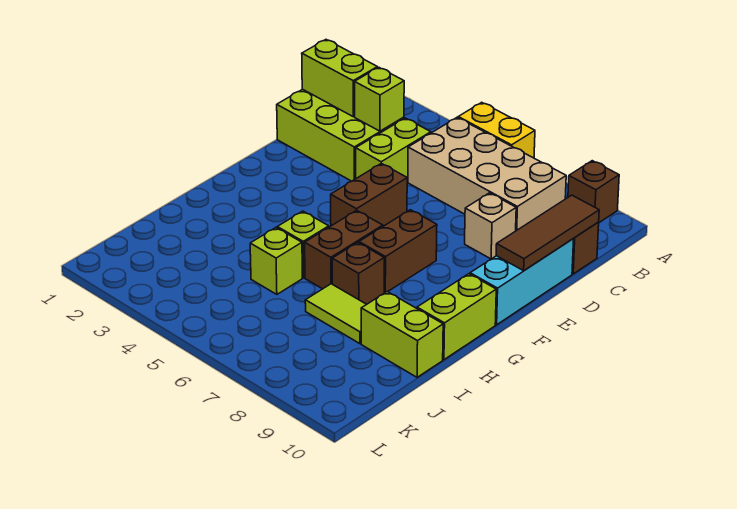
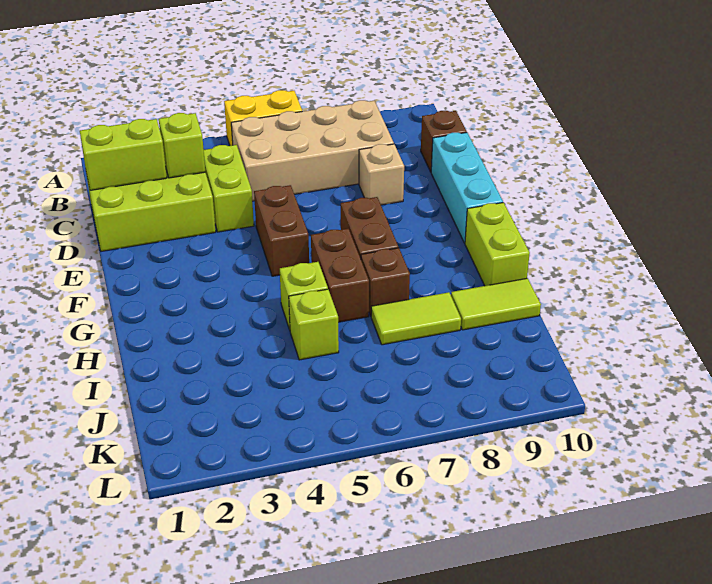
brown 1x1 brick [568,161,619,223] -> none
brown 1x3 tile [496,195,599,271] -> none
lime 1x2 brick [361,292,443,377] -> lime 1x2 tile [451,278,541,330]

